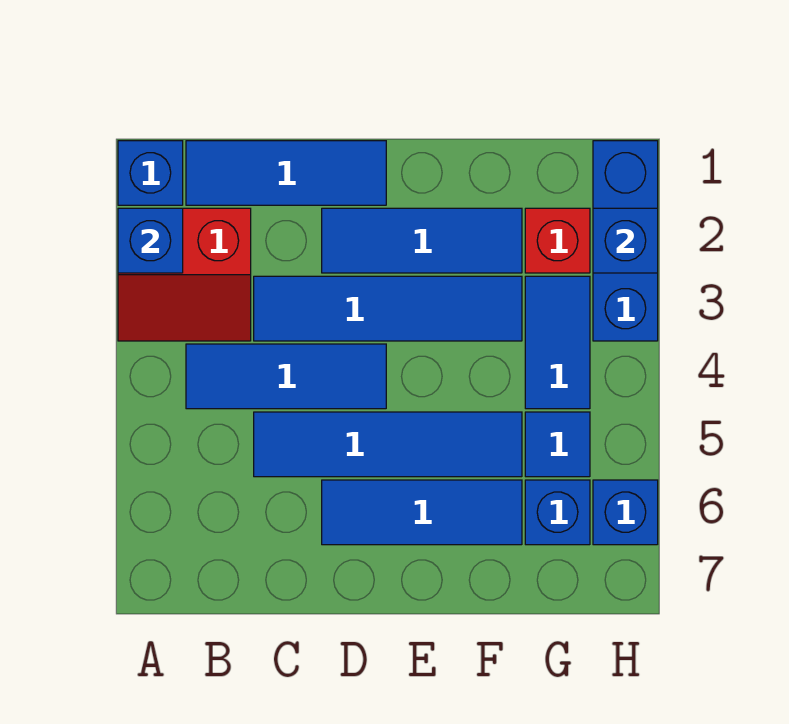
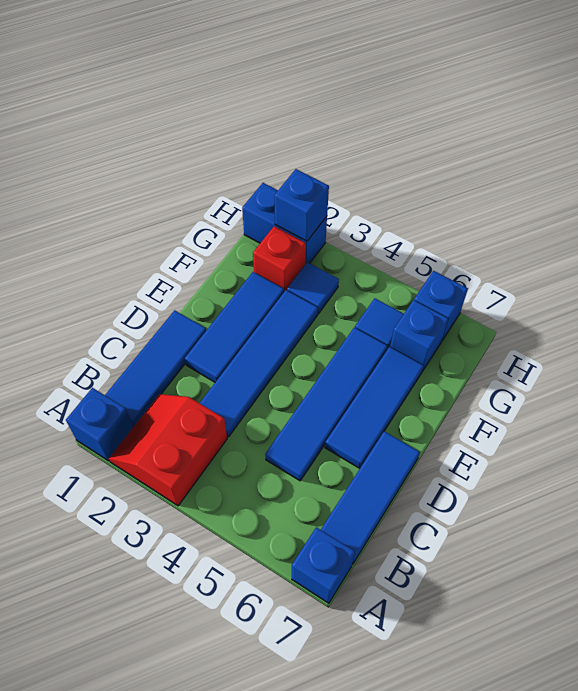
red 2x2 slope [118,208,251,341] -> red 2x2 slope turned to [109,394,227,506]
blue 1x1 brick [118,208,183,273] -> blue 1x1 brick moved to [292,527,355,603]
blue 1x3 tile [186,344,386,409] -> blue 1x3 tile moved to [321,431,420,564]
blue 1x2 tile [525,276,590,409] -> blue 1x1 tile [287,262,339,314]
blue 1x3 brick [593,141,658,341] -> blue 1x2 brick [242,183,327,264]

